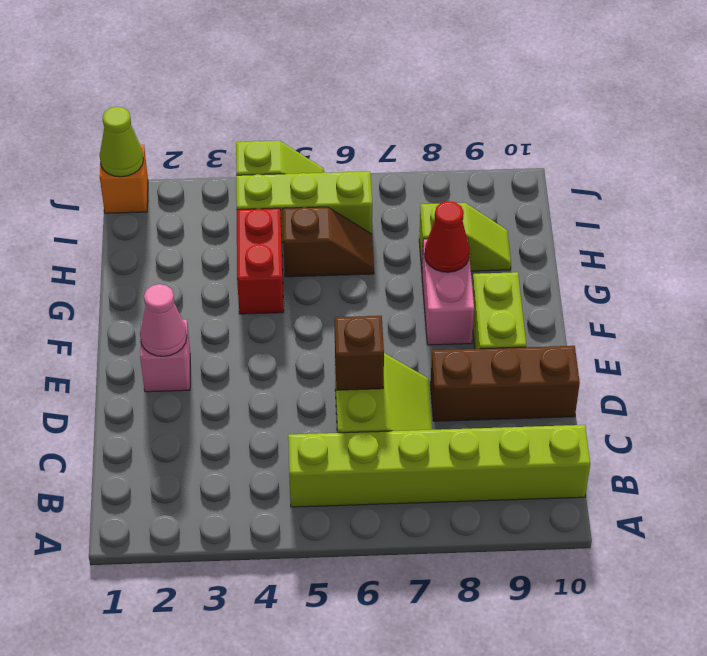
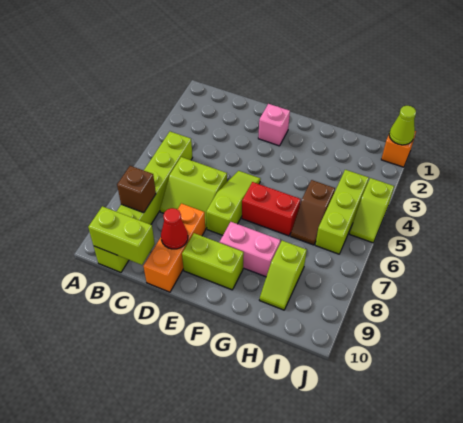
none -> lime 1x2 brick [88,206,155,265]
brown 1x1 brick [335,316,384,390] -> brown 1x1 brick moved to [117,166,156,213]
brown 1x3 brick [430,346,580,421] -> orange 1x3 brick [144,203,205,292]
pink 1x1 cone [140,284,187,356] -> none
none -> lime 1x3 slope [206,171,261,235]
red 1x2 brick [237,208,284,314] -> red 1x2 brick moved to [242,182,301,236]
red 1x1 cone [425,201,470,272] -> red 1x1 cone moved to [161,208,188,249]

